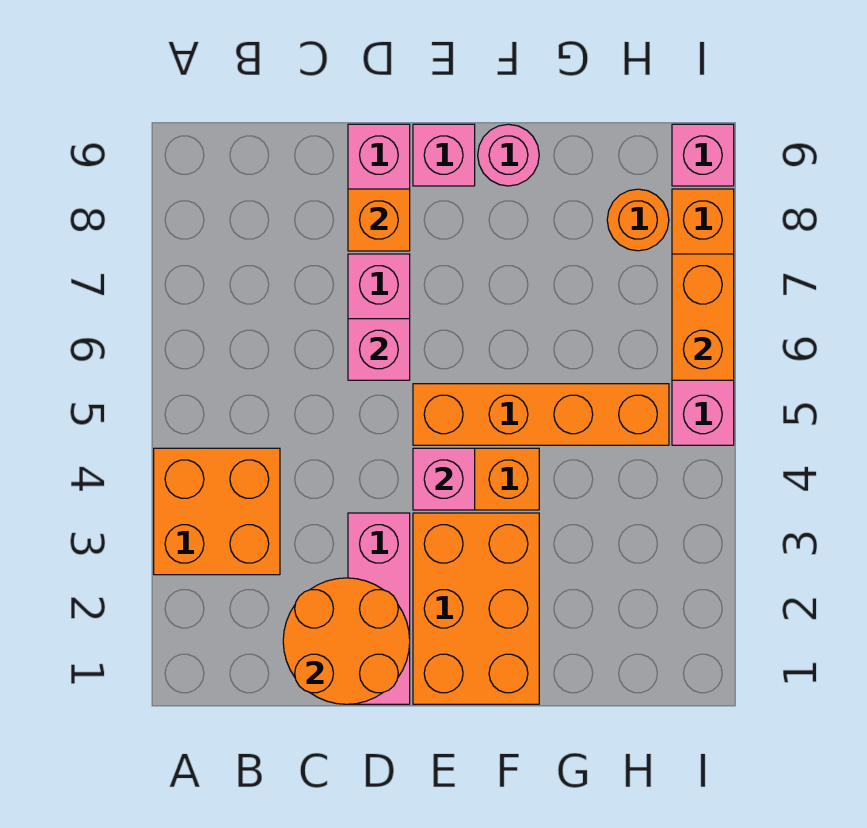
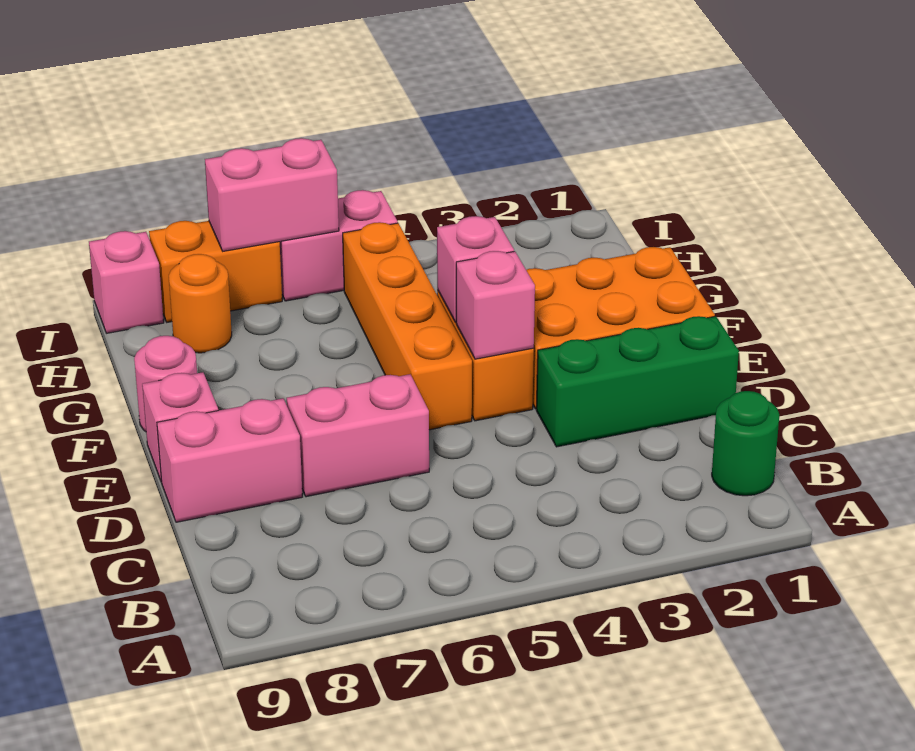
orange 2x2 brick [154,448,280,575] -> none
none -> green 1x1 round brick [712,391,779,496]
orange 2x2 round brick [283,578,410,704] -> none
pink 1x3 brick [348,513,410,704] -> green 1x3 brick [536,316,739,447]
pink 1x1 brick [348,319,410,380] -> pink 1x1 brick moved to [437,216,514,323]
orange 1x1 brick [348,189,410,251] -> none
orange 1x2 brick [672,254,734,380] -> pink 1x2 brick [205,138,339,251]

